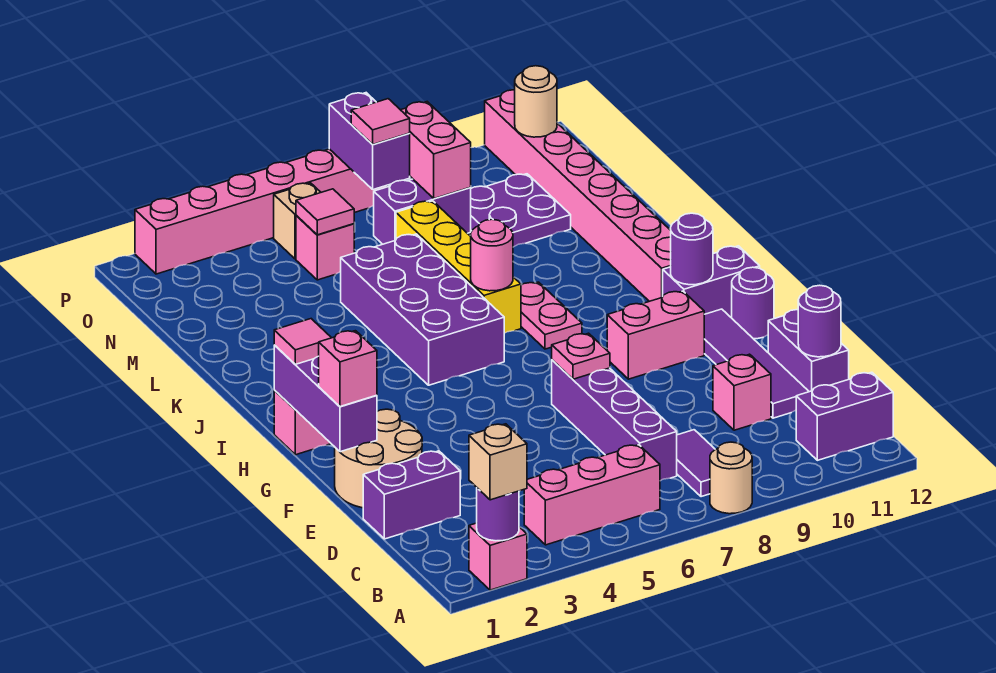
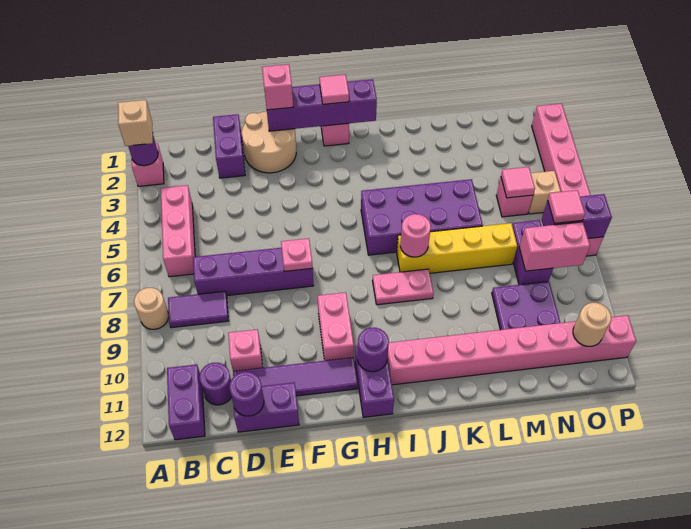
purple 1x3 brick [274,345,377,452] -> purple 1x4 brick [267,79,377,131]
purple 1x1 round brick [732,267,774,339] -> purple 1x1 round brick moved to [199,363,232,405]

